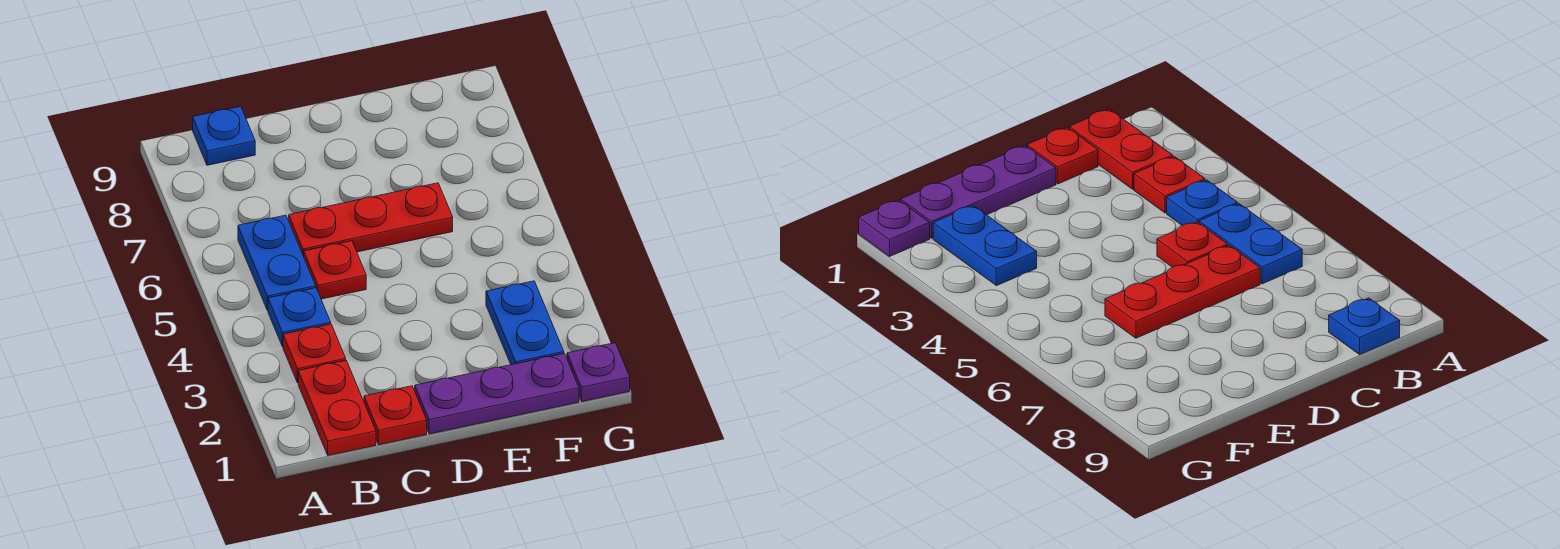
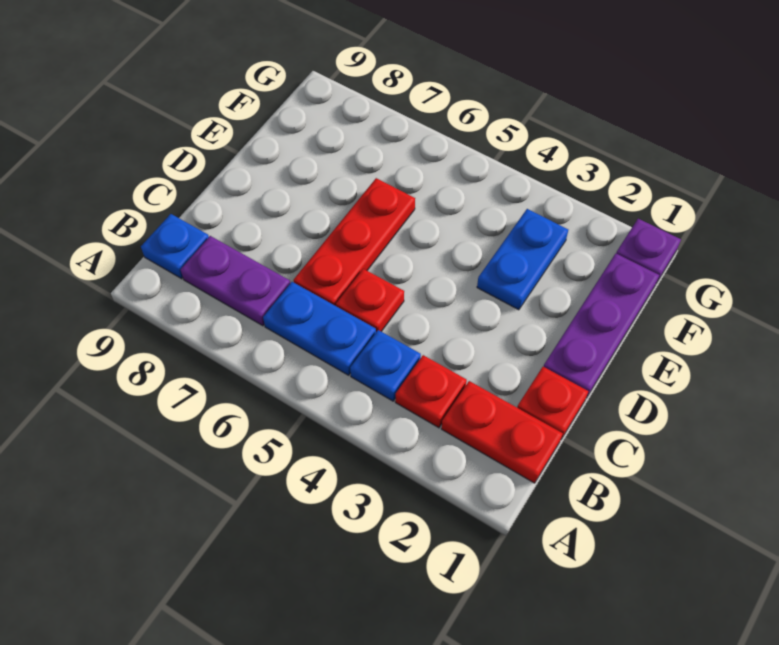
none -> purple 1x2 plate [181,236,290,326]
blue 1x2 plate [486,281,564,365] -> blue 1x2 plate turned to [477,209,568,310]

